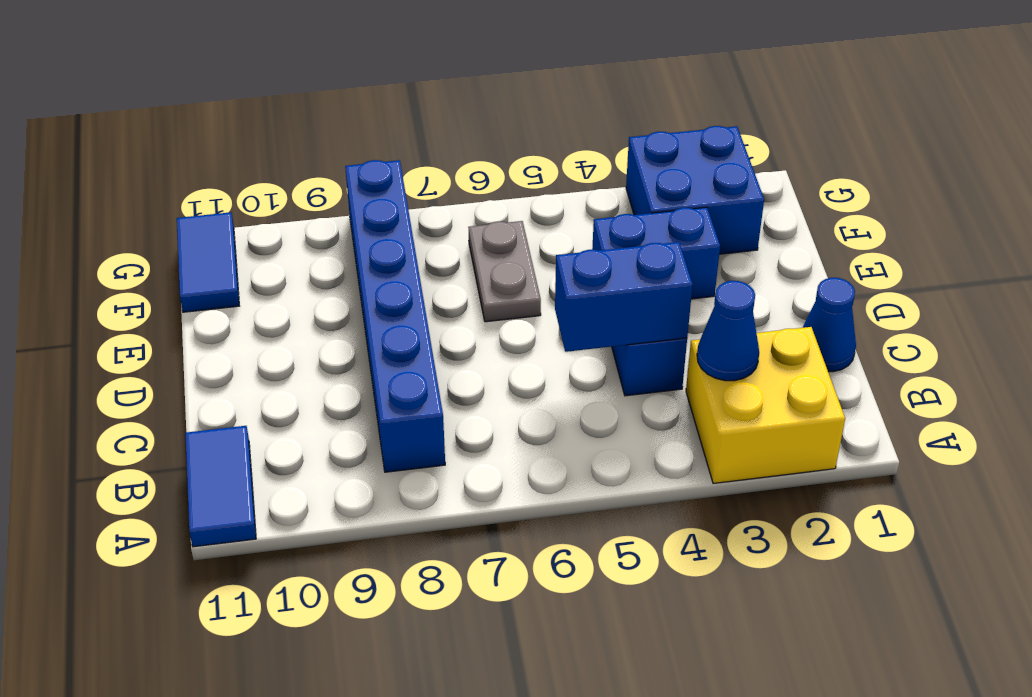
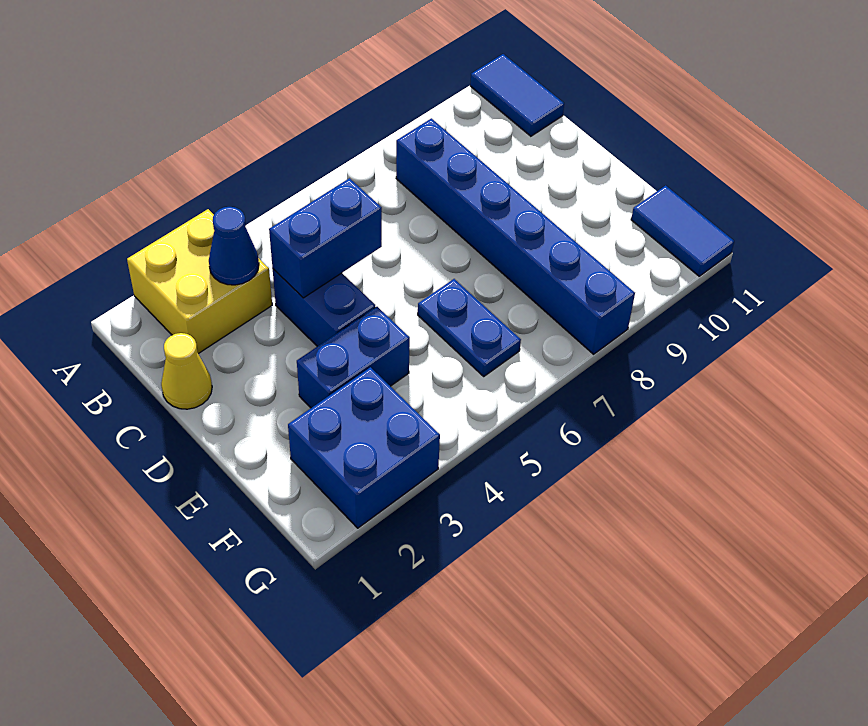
blue 1x1 cone [803,278,856,372] -> yellow 1x1 cone [161,333,212,409]
grey 1x2 plate [468,221,541,322] -> blue 1x2 plate [418,279,521,376]

